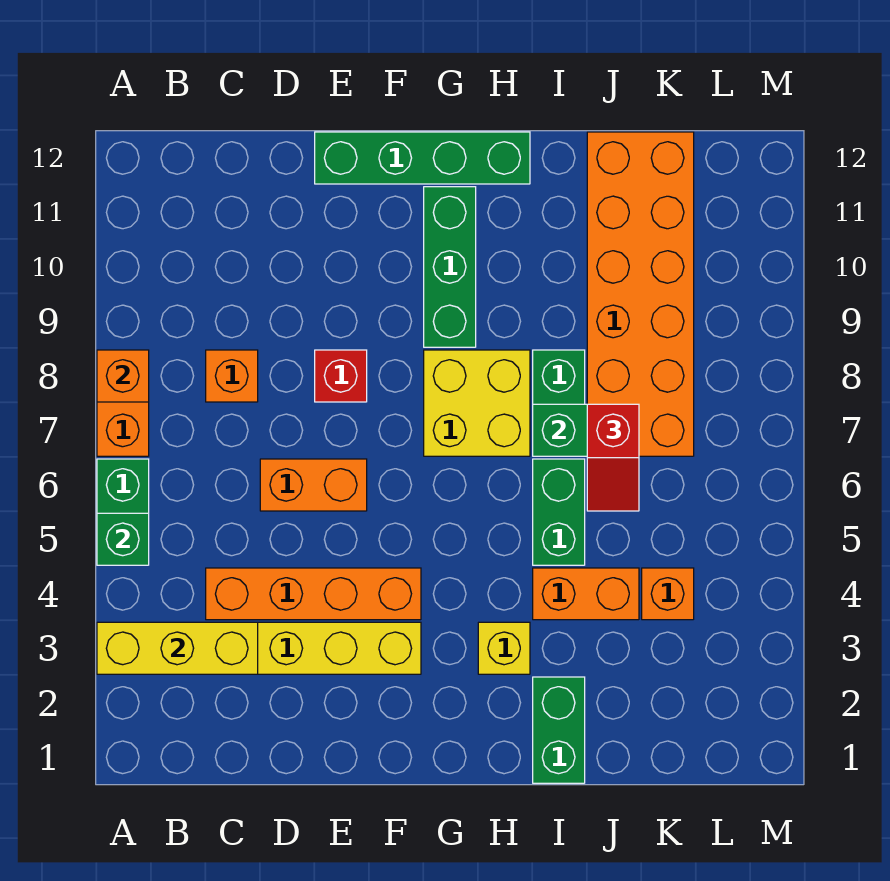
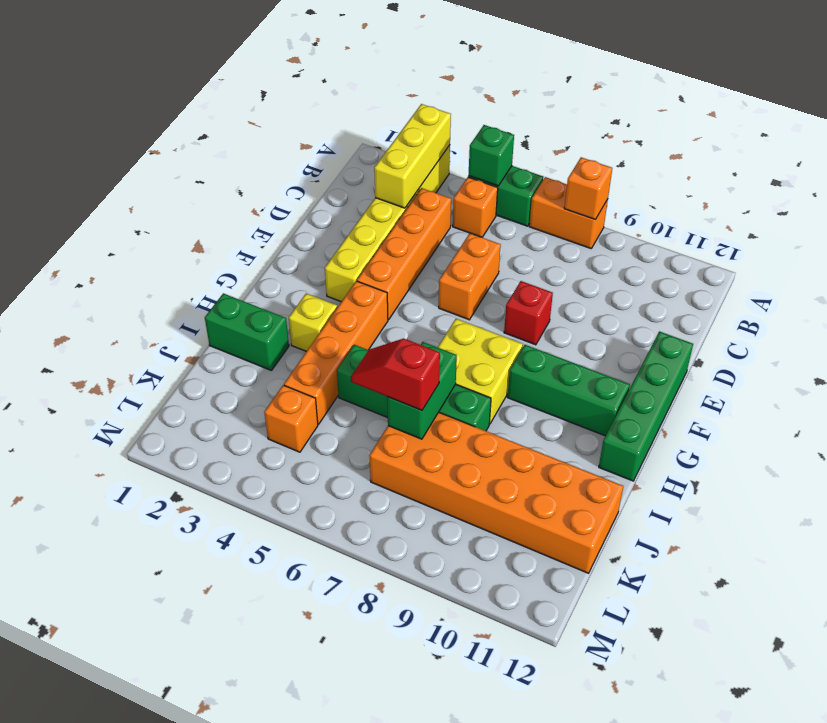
orange 1x1 brick [206,350,258,402] -> orange 1x1 brick moved to [453,177,498,237]
orange 1x2 brick [533,568,639,620] -> orange 1x4 brick [284,281,388,424]

